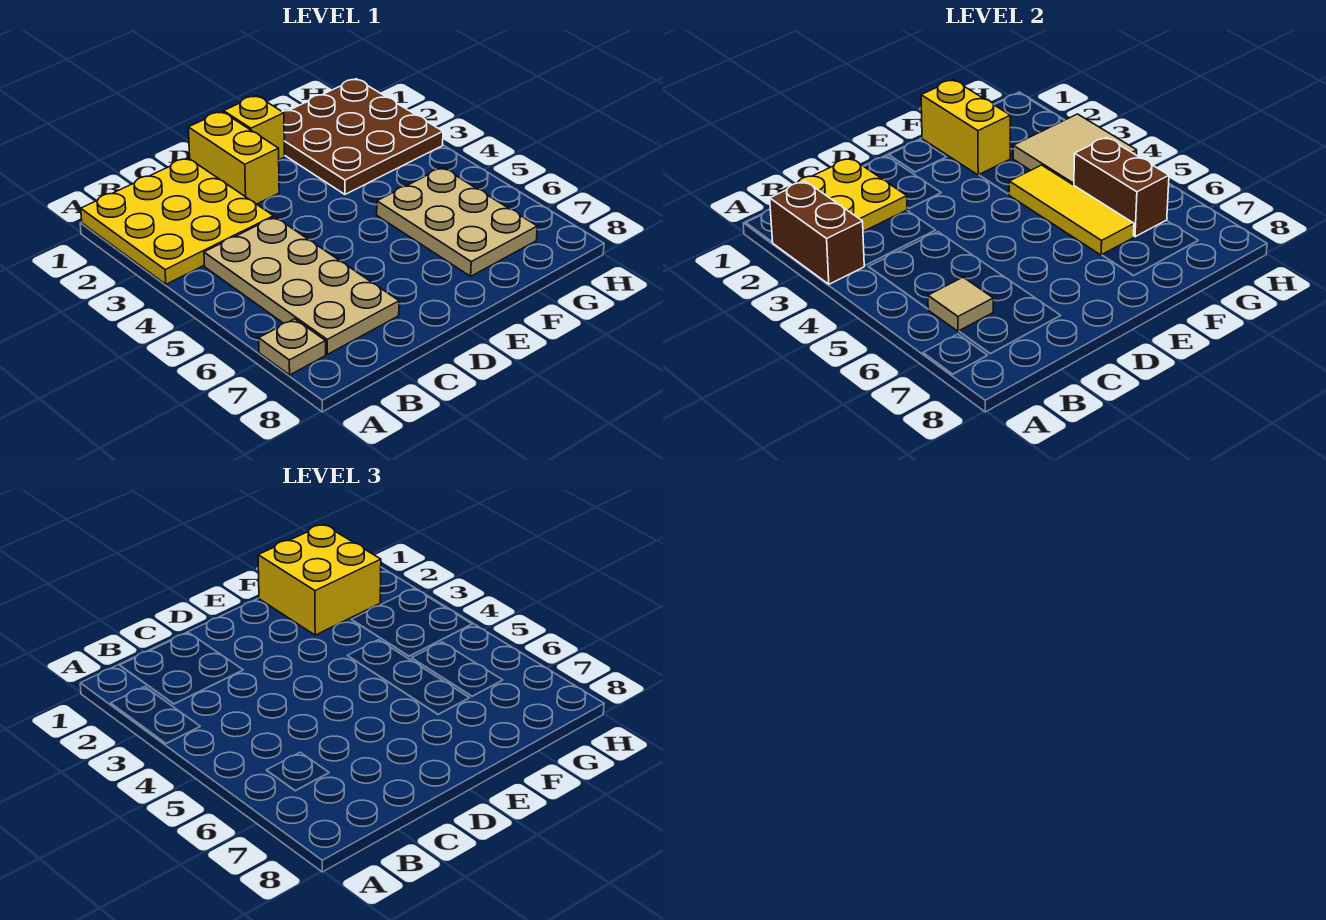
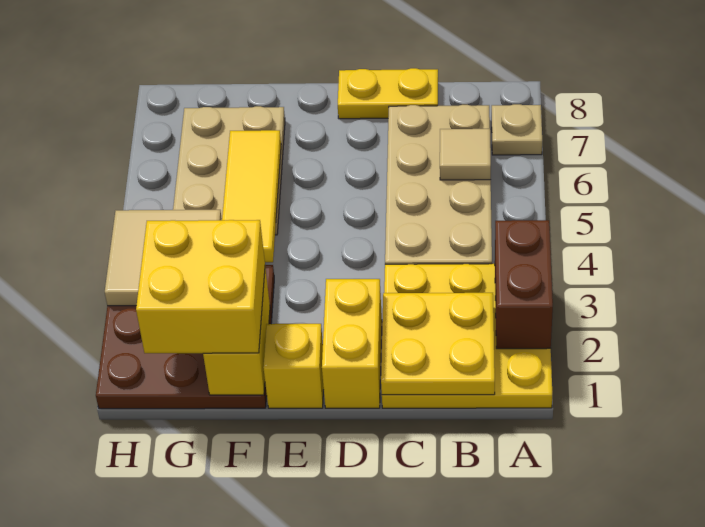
none -> yellow 1x2 plate [338,68,438,119]
brown 1x2 brick [1074,137,1169,237] -> none

